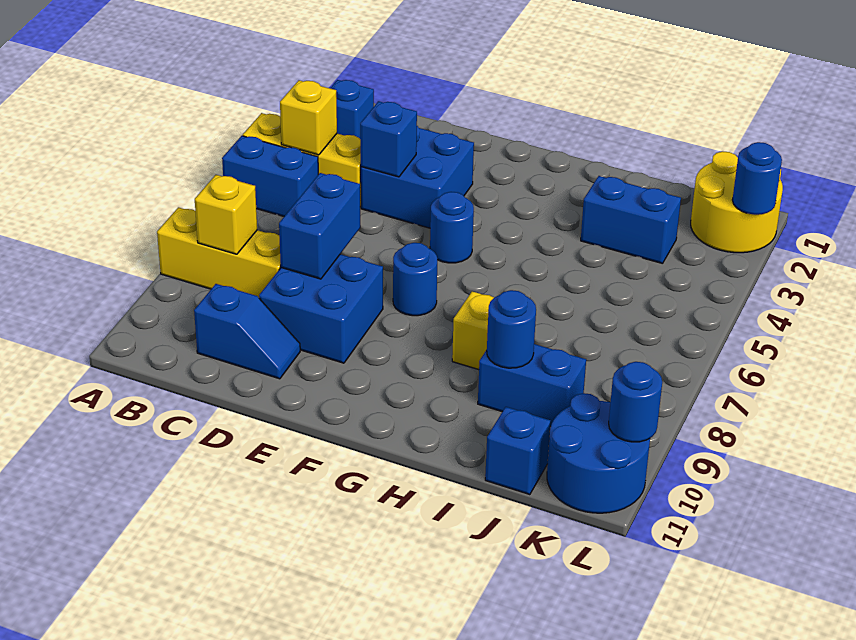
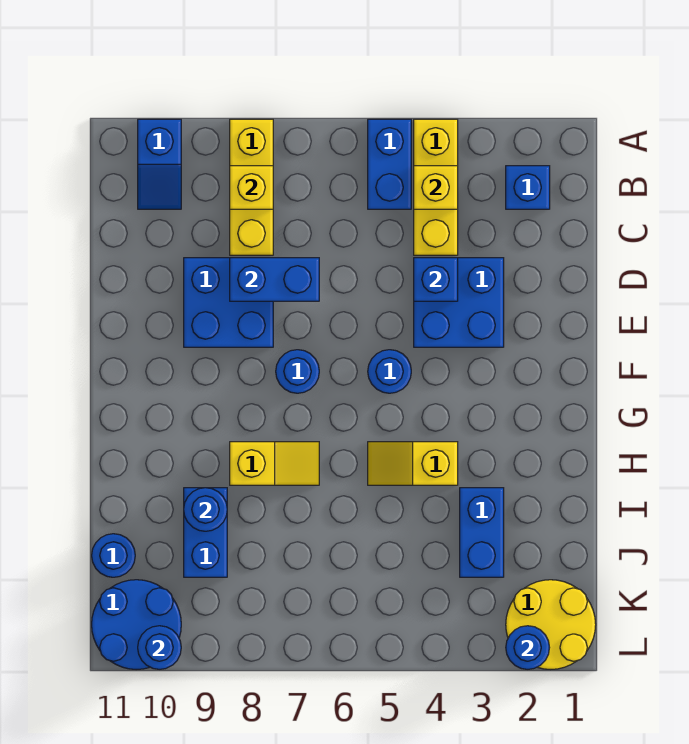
blue 1x2 slope [194,284,300,379] -> blue 1x2 slope moved to [138,119,181,209]
none -> yellow 1x2 slope [368,442,458,485]
blue 1x1 brick [485,407,550,495] -> blue 1x1 round brick [92,534,135,577]

